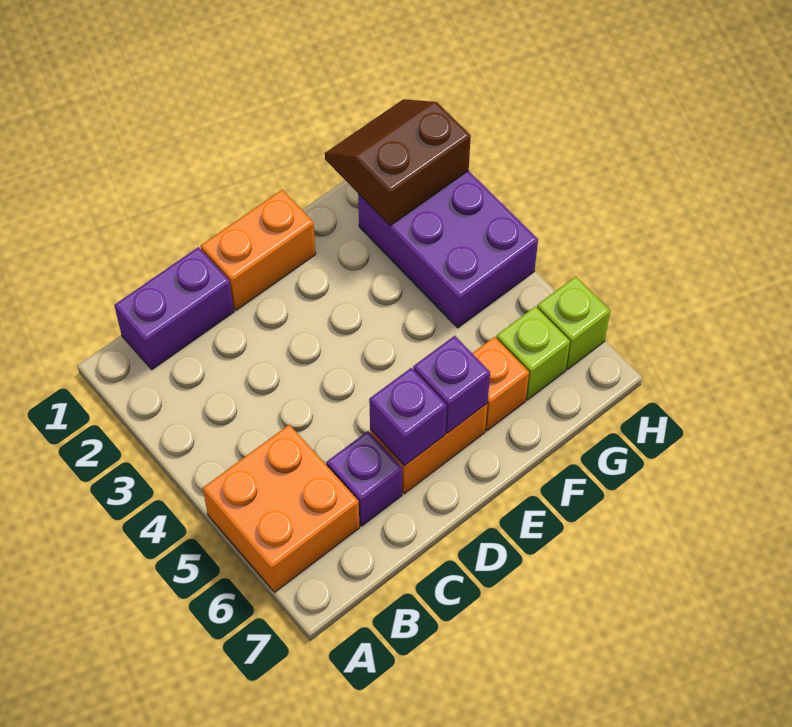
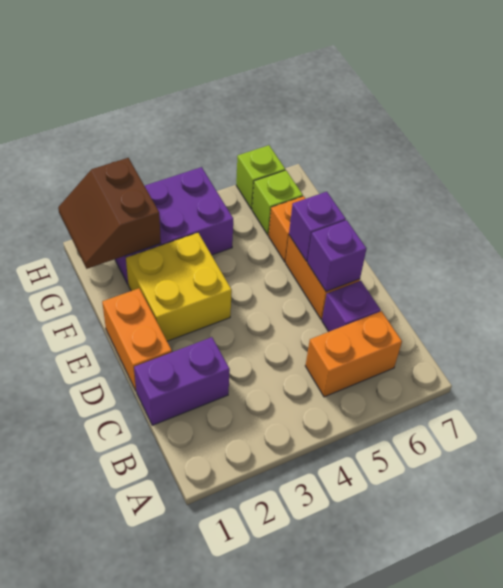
orange 2x2 brick [203,425,360,592] -> orange 1x2 brick [305,311,402,397]
purple 1x2 brick [114,247,234,370] -> purple 1x2 brick turned to [134,337,230,425]
none -> yellow 2x2 brick [126,233,232,341]

